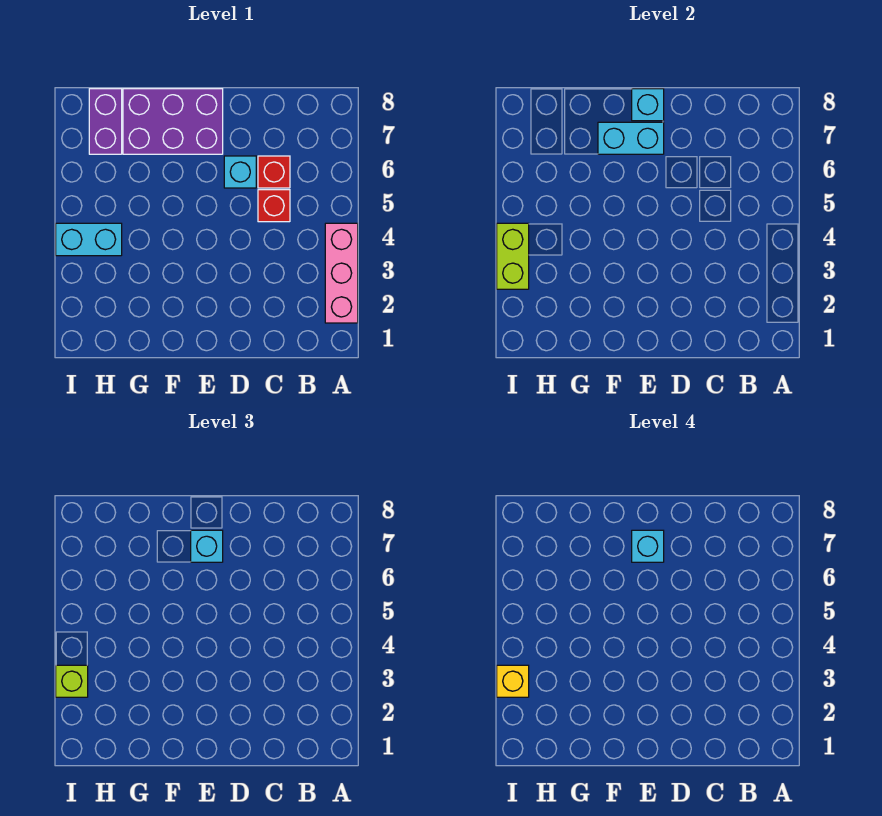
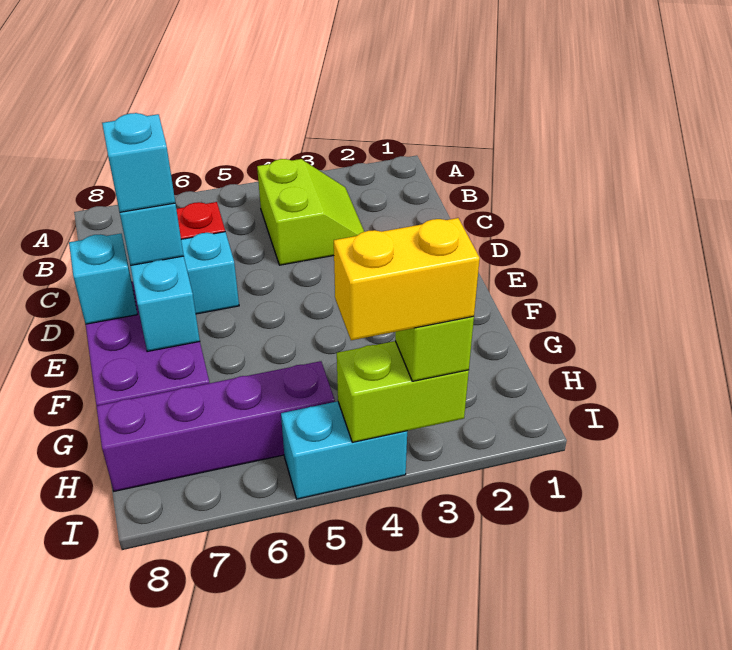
pink 1x3 brick [325,223,358,323] -> none
none -> lime 2x2 slope [257,159,364,265]
red 1x1 brick [258,190,290,222] -> none
cyan 1x2 brick [56,223,122,256] -> cyan 1x2 brick turned to [281,401,407,499]
purple 1x2 brick [89,89,122,154] -> purple 1x4 brick [96,361,335,491]
yellow 1x1 brick [497,665,529,697] -> yellow 1x2 brick [334,218,480,340]

